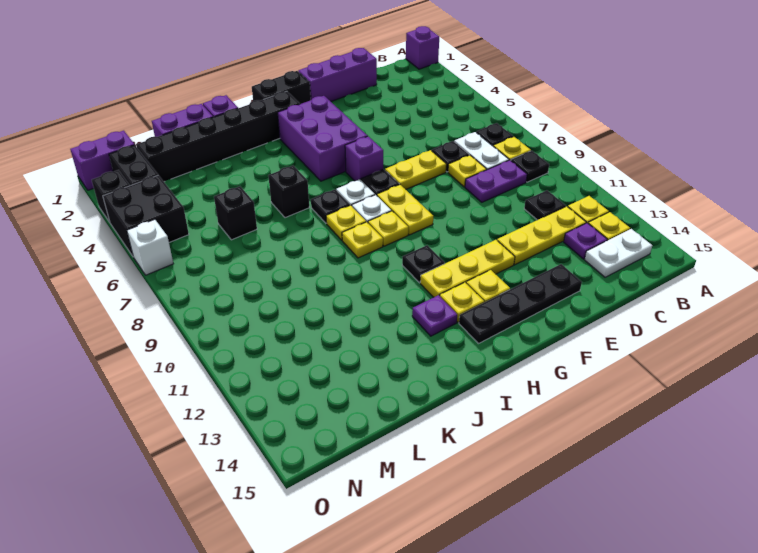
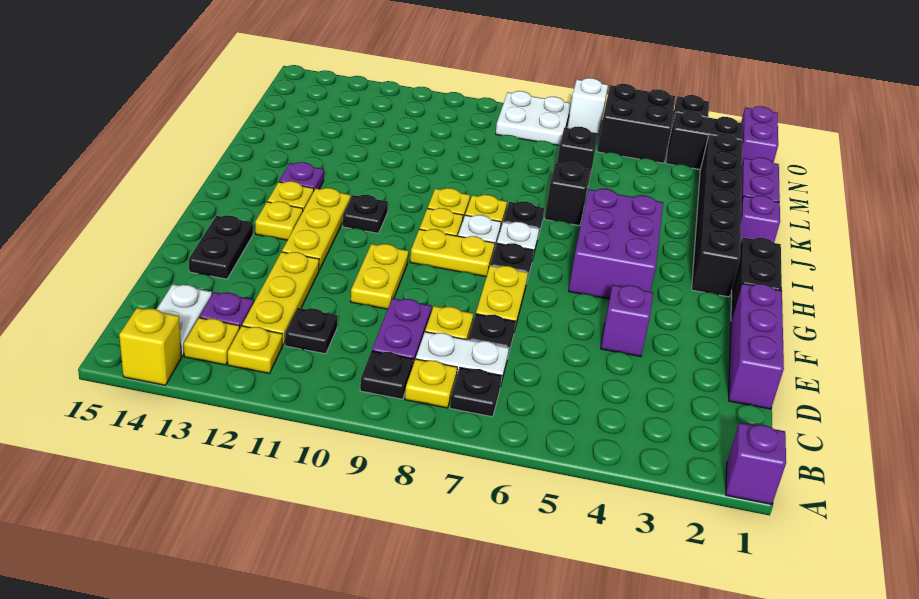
none -> yellow 1x1 brick [119,308,182,385]
none -> yellow 1x2 plate [351,244,409,309]
black 1x4 plate [459,264,582,344] -> black 1x2 plate [189,215,253,279]
purple 2x3 brick [278,96,367,181] -> purple 2x3 brick turned to [569,189,663,299]
purple 1x1 brick [345,136,383,181] -> purple 1x1 brick moved to [601,285,653,356]
none -> white 2x2 plate [496,91,571,145]

